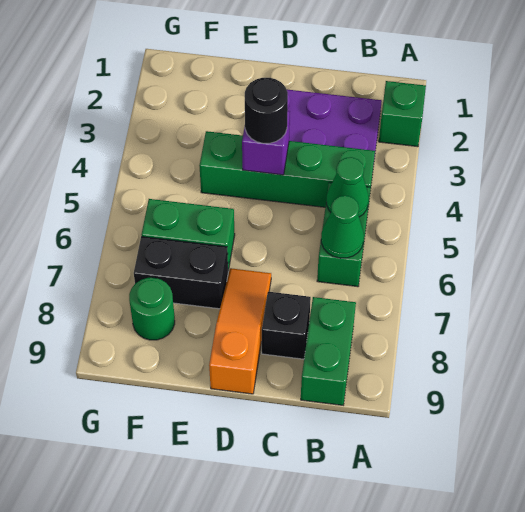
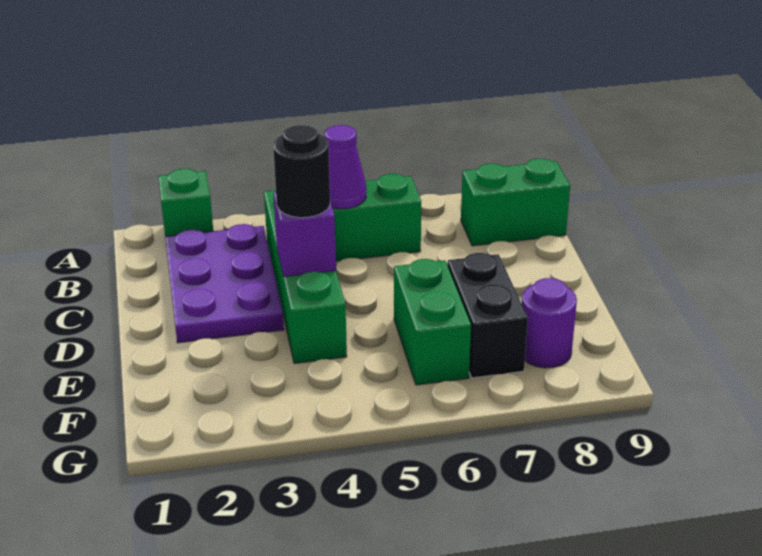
green 1x1 cone [327,157,369,217] -> purple 1x1 cone [325,125,366,209]
green 1x1 cone [321,196,364,258] -> none
black 1x1 brick [262,292,311,359] -> none
orange 1x3 slope [209,268,271,394] -> none
green 1x1 round brick [129,278,175,340] -> purple 1x1 round brick [522,278,577,368]

